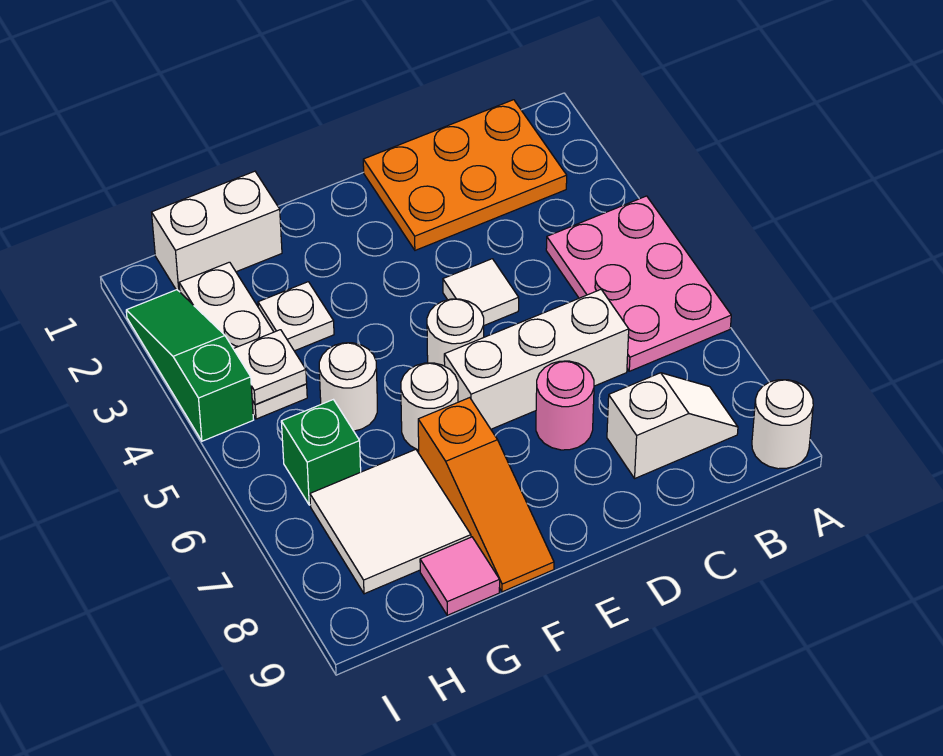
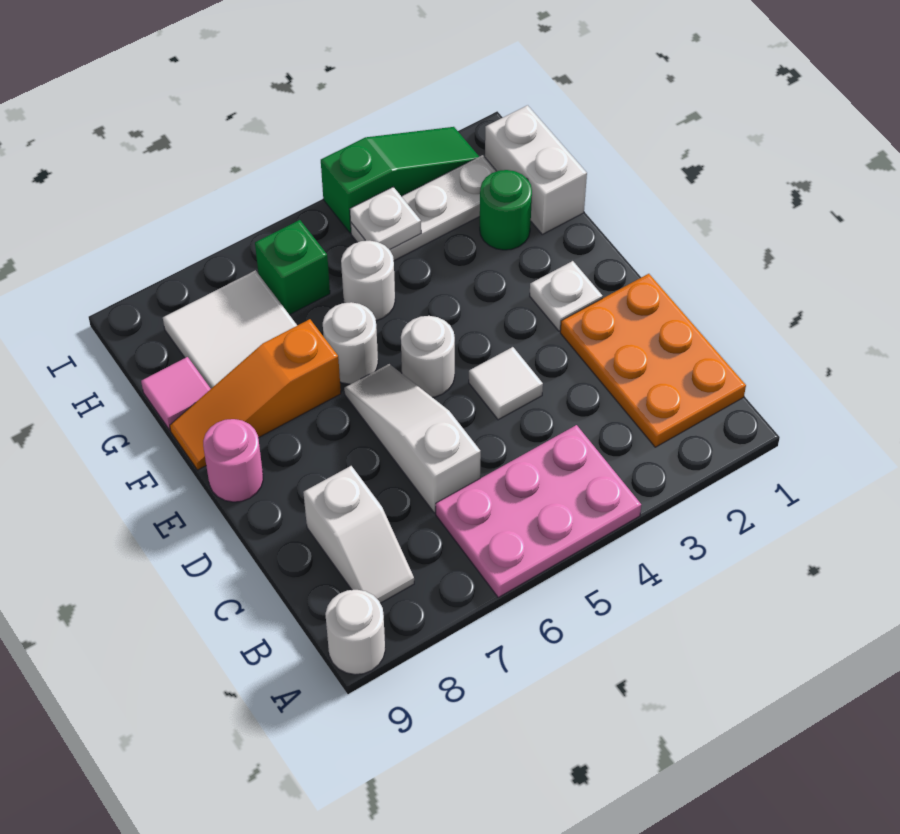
white 1x3 brick [444,290,629,429] -> white 1x3 slope [344,364,481,513]
pink 1x1 round brick [536,361,594,450] -> pink 1x1 round brick moved to [203,419,263,502]
none -> green 1x1 round brick [480,170,532,250]
white 1x1 plate [258,282,334,351] -> white 1x1 plate moved to [530,261,603,331]

